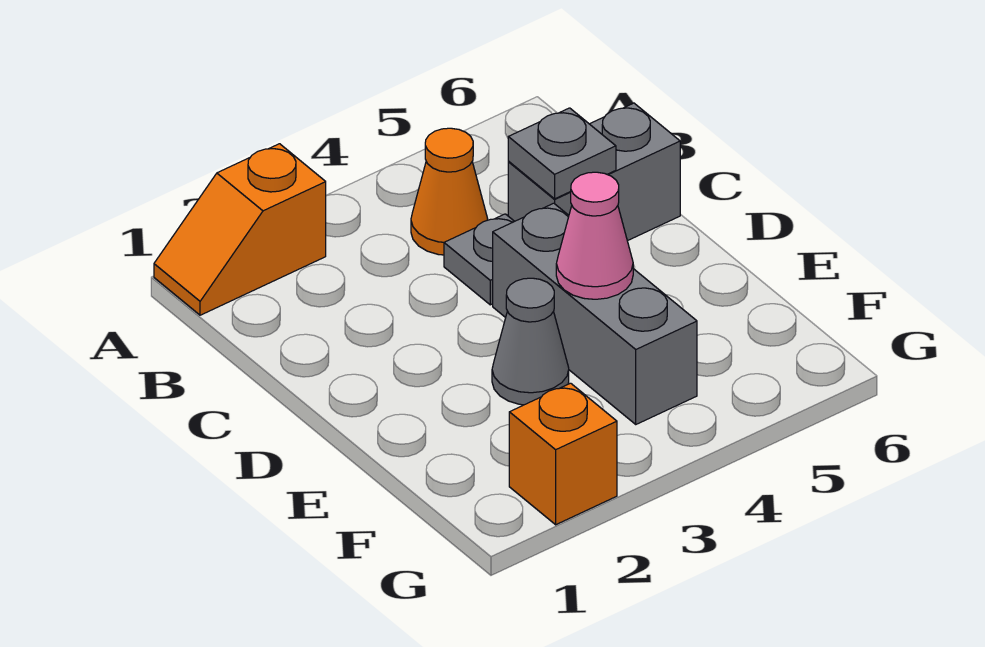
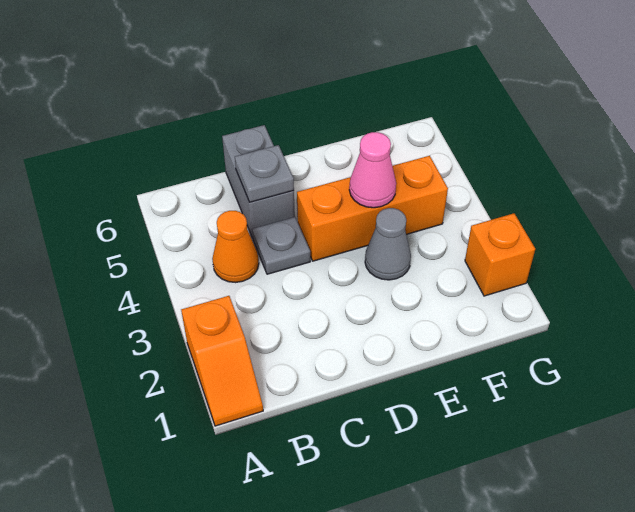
grey 1x3 brick [493,203,697,424] -> orange 1x3 brick [297,156,448,261]

